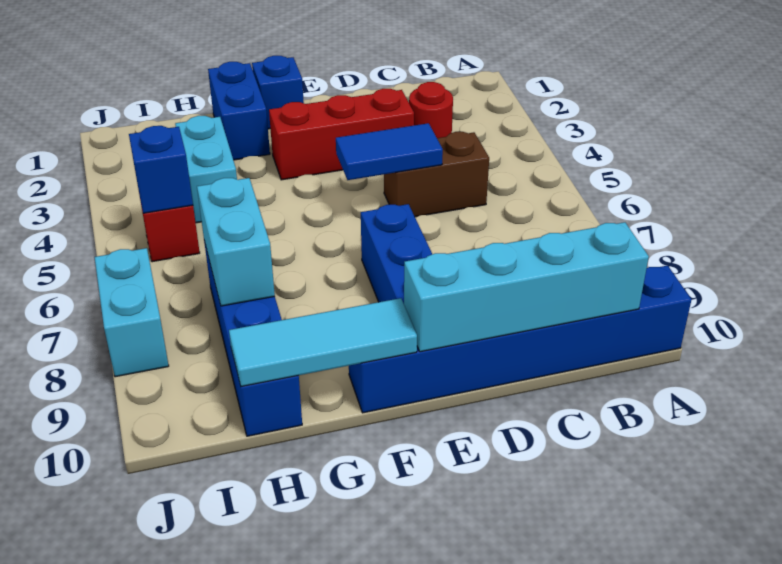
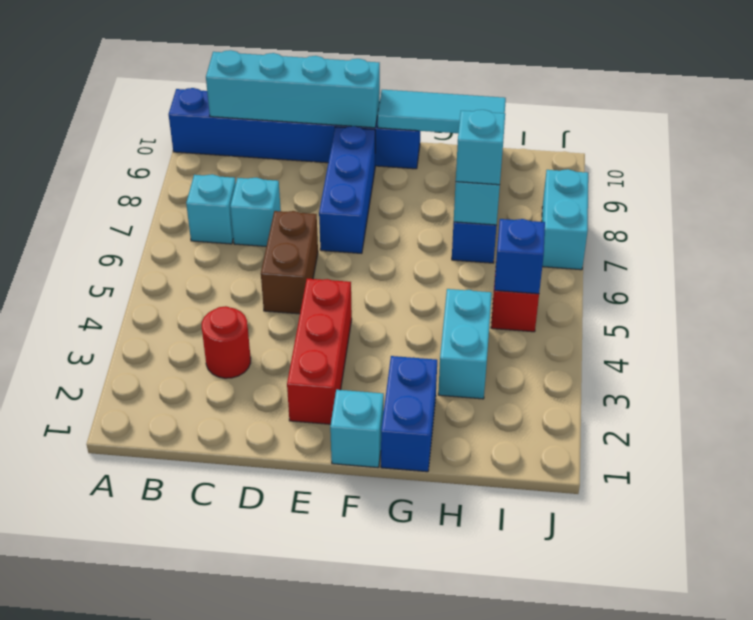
none -> cyan 1x1 brick [186,174,236,244]
brown 1x2 brick [384,132,489,217] -> brown 1x2 brick turned to [261,211,318,314]
none -> cyan 1x1 brick [230,178,281,246]
red 1x3 brick [269,89,414,180] -> red 1x3 brick turned to [287,279,352,424]
blue 1x2 tile [336,123,443,180] -> none
blue 1x1 brick [252,56,304,129] -> cyan 1x1 brick [330,390,384,467]
none -> cyan 1x1 brick [456,110,505,185]

